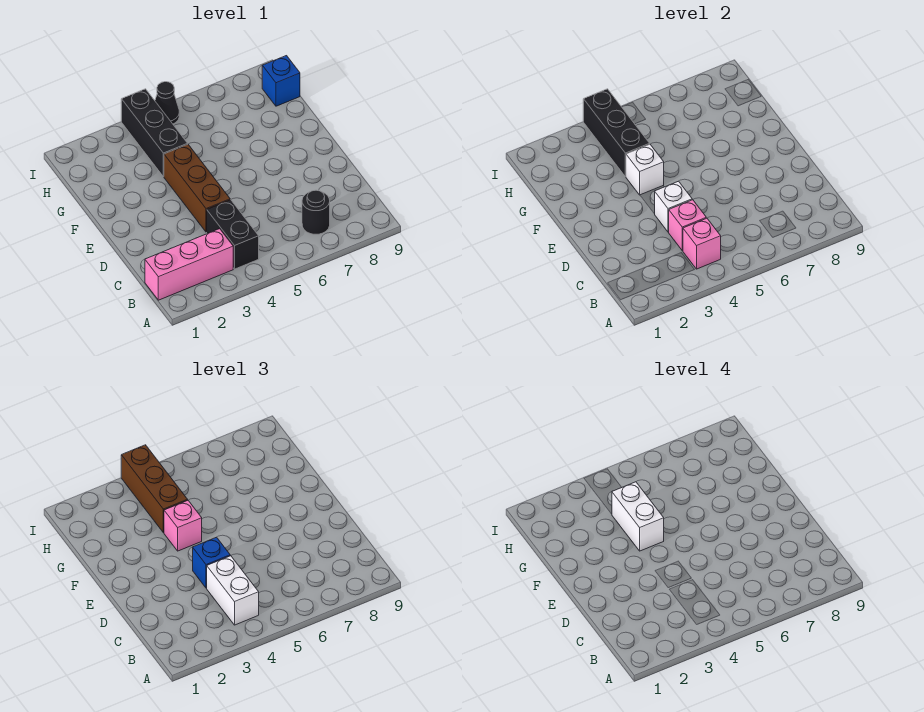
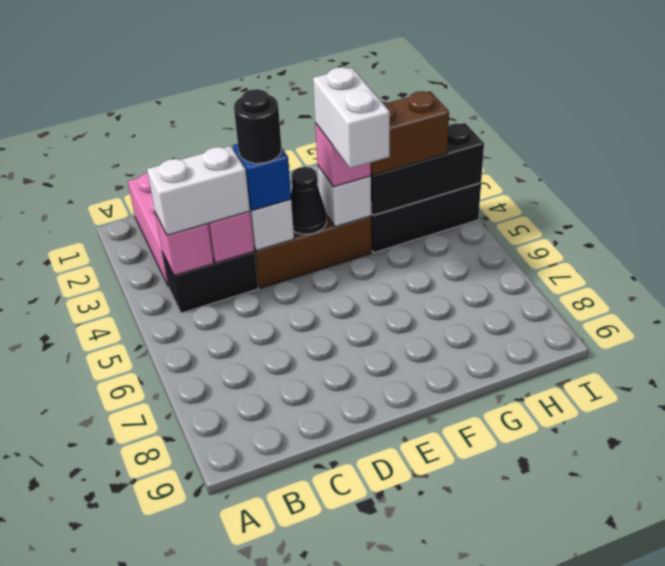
black 1x1 round brick [302,190,330,234] -> black 1x1 round brick moved to [234,89,282,163]
white 1x2 brick [612,482,664,551] -> white 1x2 brick turned to [313,67,390,168]
brown 1x3 brick [121,445,188,533] -> brown 1x2 brick [371,91,449,175]
blue 1x1 brick [262,56,300,106] -> none
black 1x1 cone [155,82,179,124] -> black 1x1 cone moved to [291,167,327,234]

